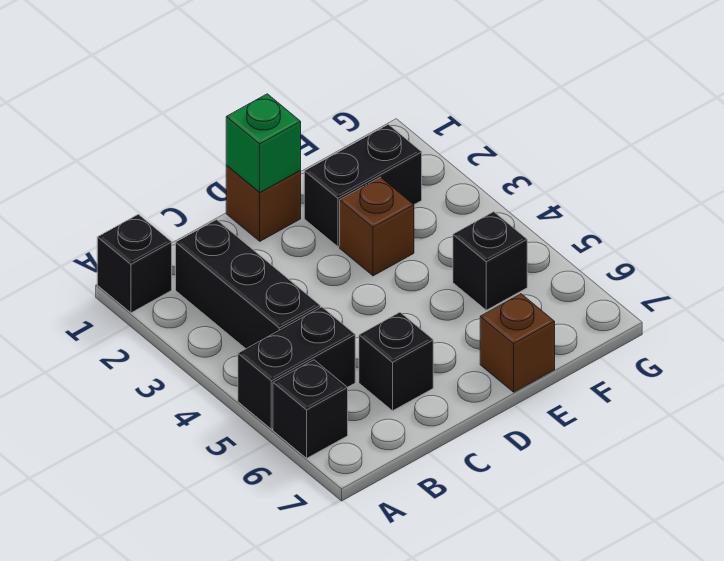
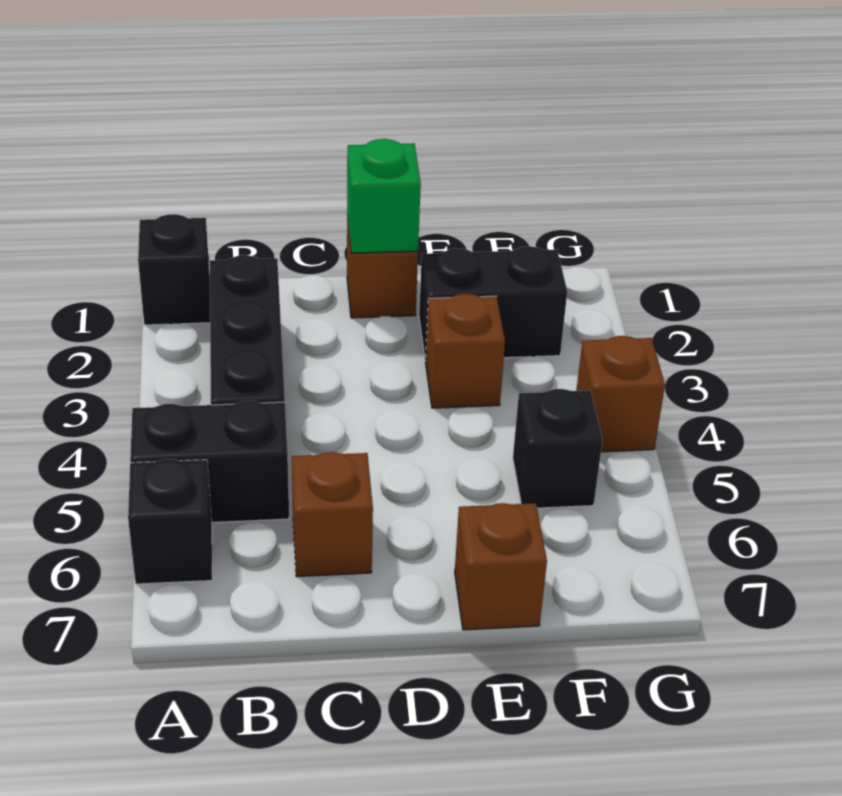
black 1x1 brick [359,312,433,411] -> brown 1x1 brick [292,452,373,577]
none -> brown 1x1 brick [576,336,665,452]

